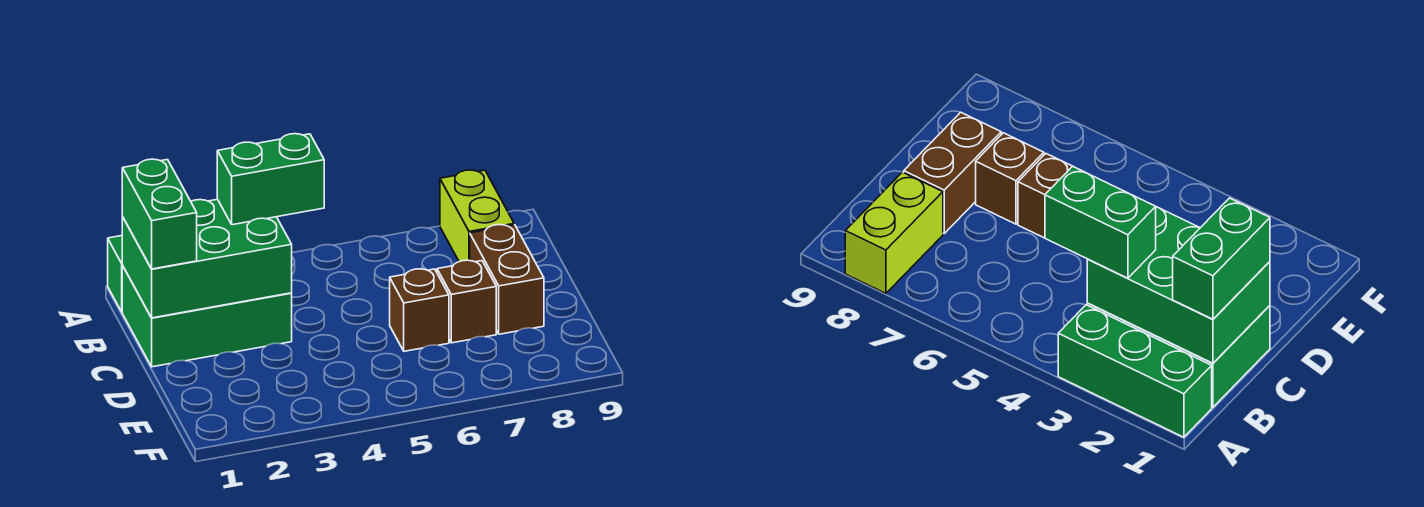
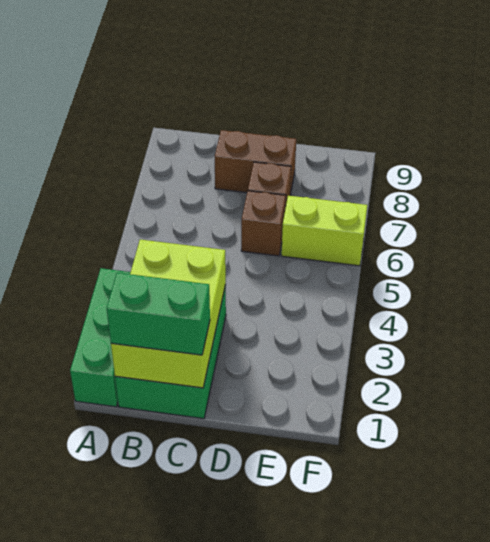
lime 1x2 brick [440,170,514,262] -> lime 1x2 brick moved to [281,196,367,266]
green 2x3 brick [122,199,292,318] -> lime 2x3 brick [111,240,226,388]
green 1x2 brick [217,134,324,225] -> none

